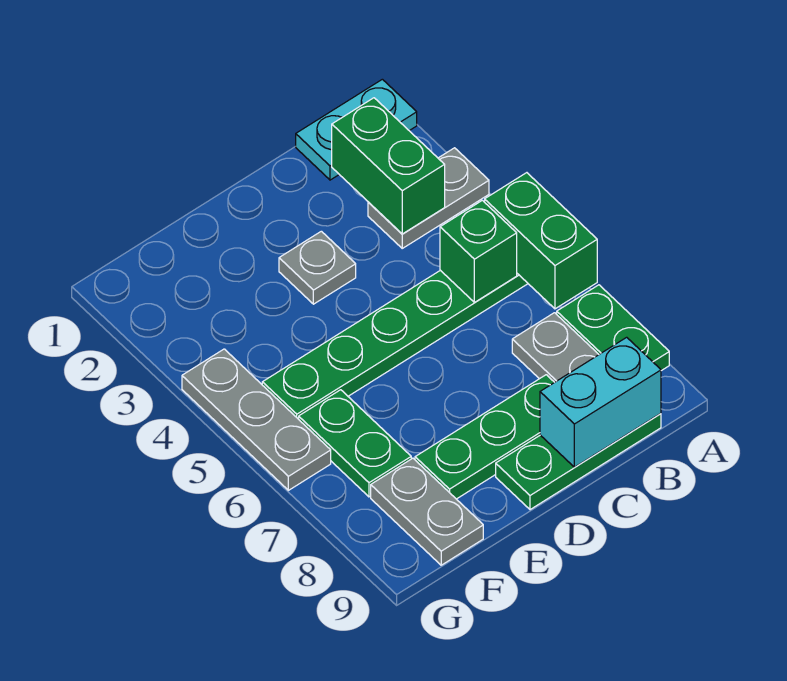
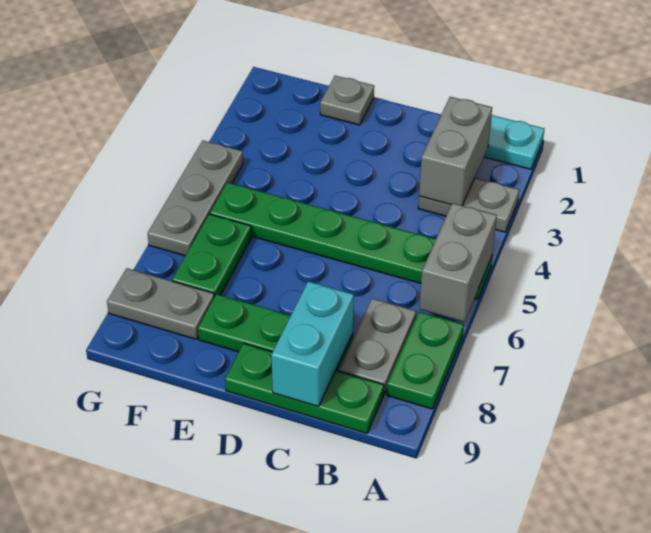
green 1x2 brick [485,173,597,309] -> grey 1x2 brick [419,203,497,322]
green 1x2 brick [332,98,445,234] -> grey 1x2 brick [419,97,492,205]
green 1x1 brick [440,200,517,302] -> none
cyan 1x2 brick [540,337,661,467] -> cyan 1x2 brick turned to [271,281,354,406]
grey 1x1 plate [279,231,356,304] -> grey 1x1 plate moved to [320,76,374,125]
grey 1x2 plate [371,458,483,565] -> grey 1x2 plate turned to [107,268,214,339]

